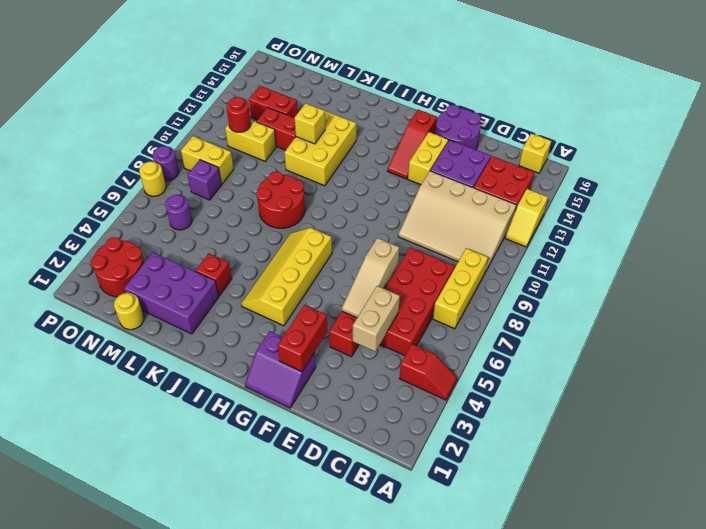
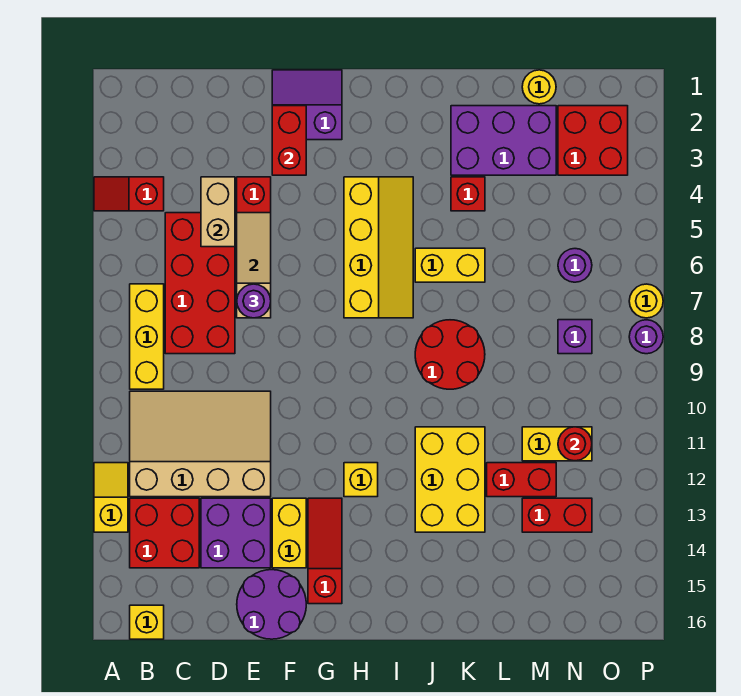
none -> purple 1x1 round brick [237,284,271,318]
yellow 1x1 brick [295,103,325,144] -> yellow 1x1 brick moved to [344,463,378,497]
red 2x2 round brick [91,237,144,297] -> red 2x2 brick [558,106,628,175]
yellow 1x2 brick [181,136,234,184] -> yellow 1x2 brick moved to [415,248,485,282]

